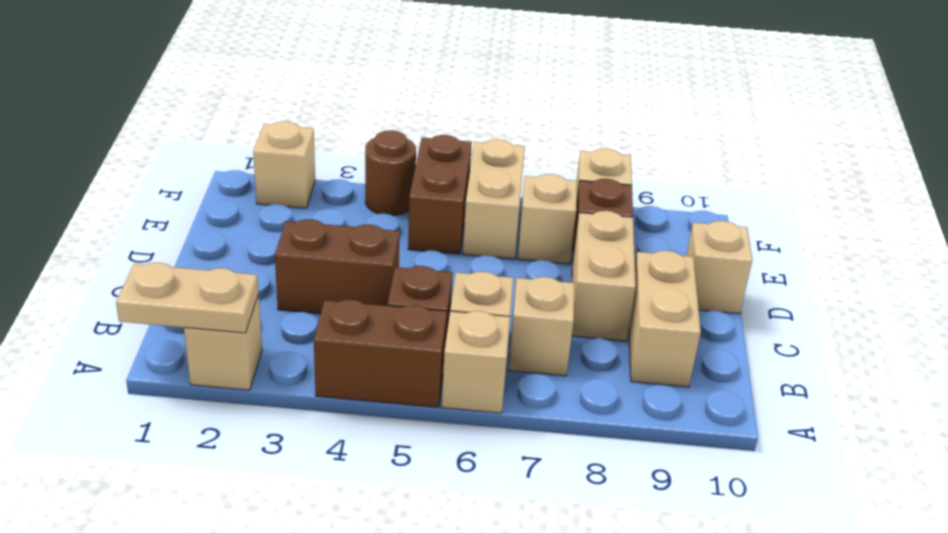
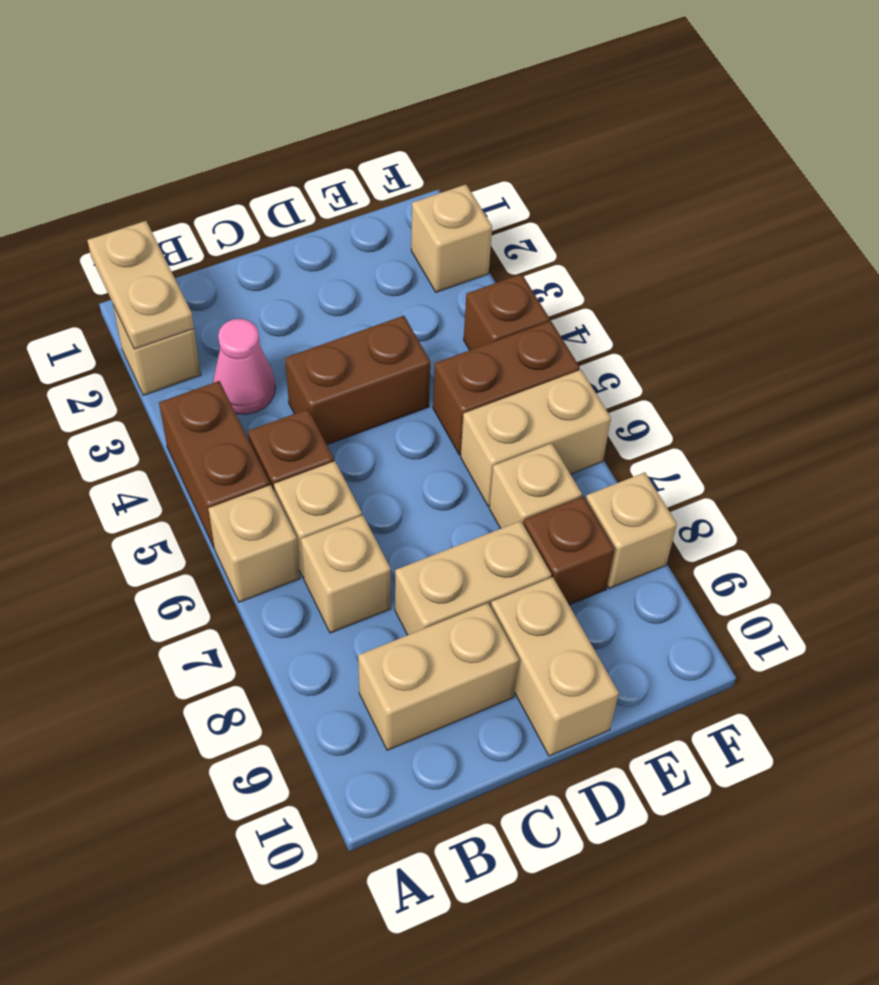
none -> pink 1x1 cone [213,319,275,414]
brown 1x2 brick [275,219,400,314] -> brown 1x2 brick turned to [285,316,430,445]
tan 1x1 brick [686,221,752,314] -> tan 1x2 brick [491,577,619,756]
brown 1x1 round brick [365,130,416,215] -> brown 1x1 brick [464,274,550,350]

